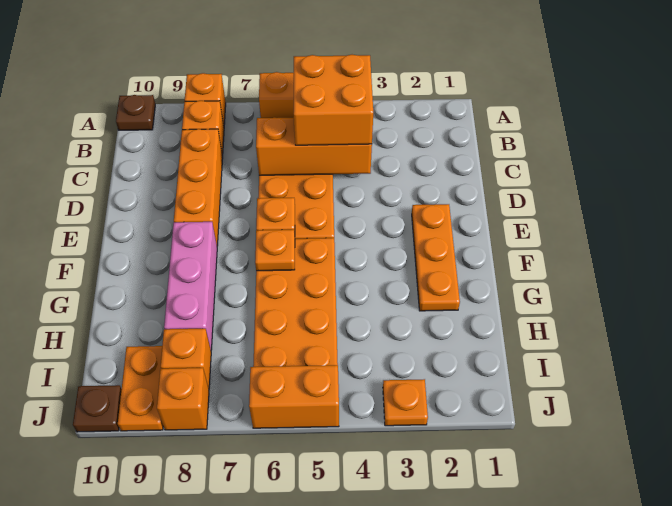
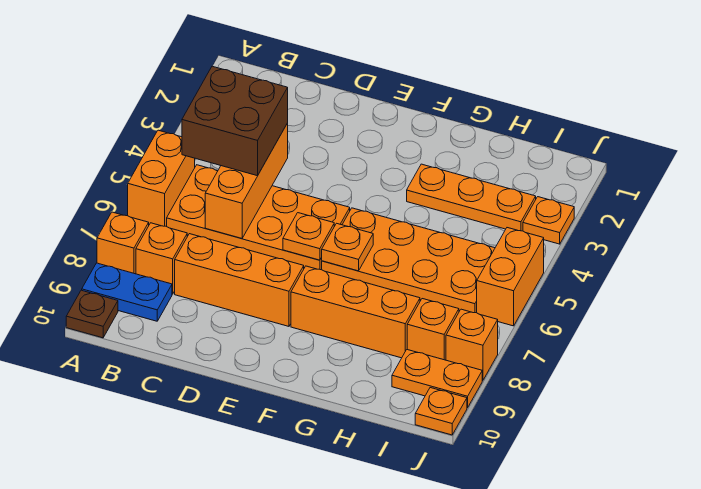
none -> blue 1x2 plate [82,263,172,321]
orange 2x2 brick [294,55,373,145] -> brown 2x2 brick [182,66,288,176]
orange 1x3 plate [412,204,460,311] -> orange 1x3 plate moved to [407,164,536,231]
pink 1x3 brick [164,222,217,350] -> orange 1x3 brick [291,266,420,358]
brown 1x1 plate [73,385,122,432] -> orange 1x1 plate [415,388,467,435]

